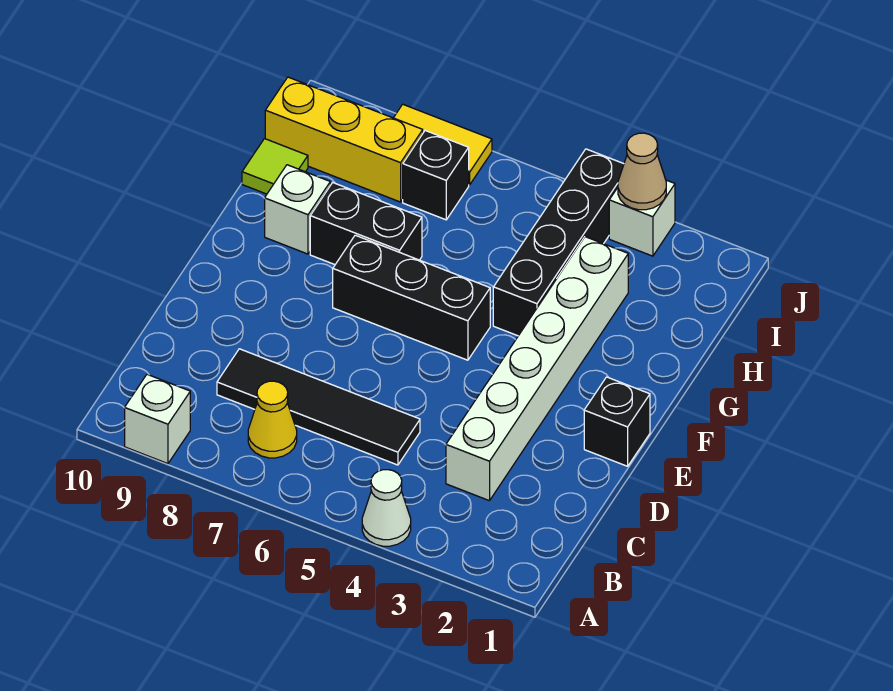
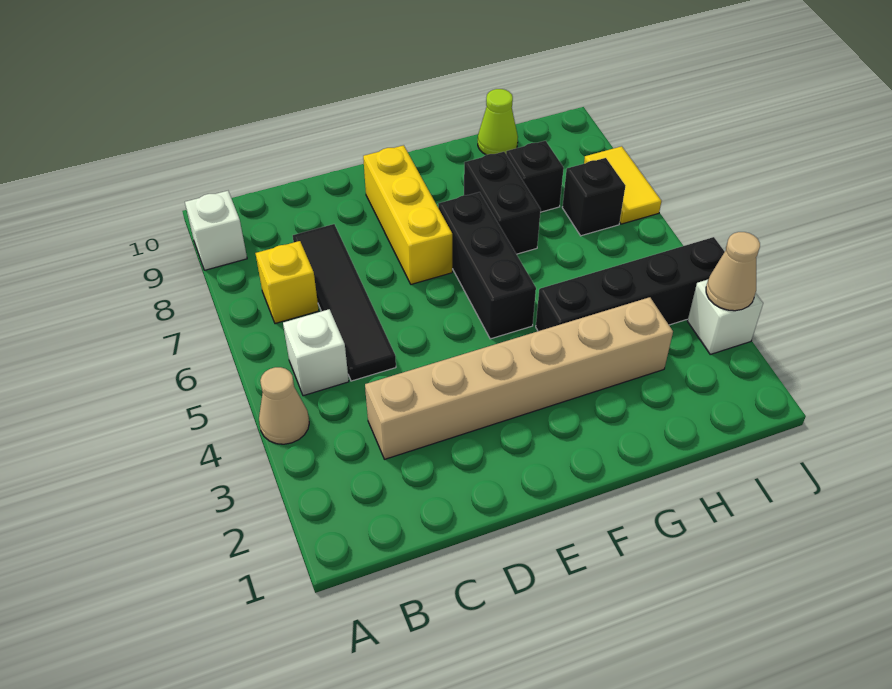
white 1x1 cone [362,470,411,546] -> tan 1x1 cone [259,367,309,444]
yellow 1x1 cone [248,381,297,458] -> yellow 1x1 brick [255,241,319,324]
white 1x6 brick [446,237,628,501] -> tan 1x6 brick [365,297,673,459]
black 1x1 brick [584,377,650,466] -> black 1x1 brick moved to [506,141,564,212]
white 1x1 brick [265,165,330,254] -> white 1x1 brick moved to [283,309,349,396]
lime 1x1 tile [242,139,308,194] -> lime 1x1 cone [478,89,518,155]
yellow 1x3 brick [265,77,423,202] -> yellow 1x3 brick moved to [363,145,452,284]

